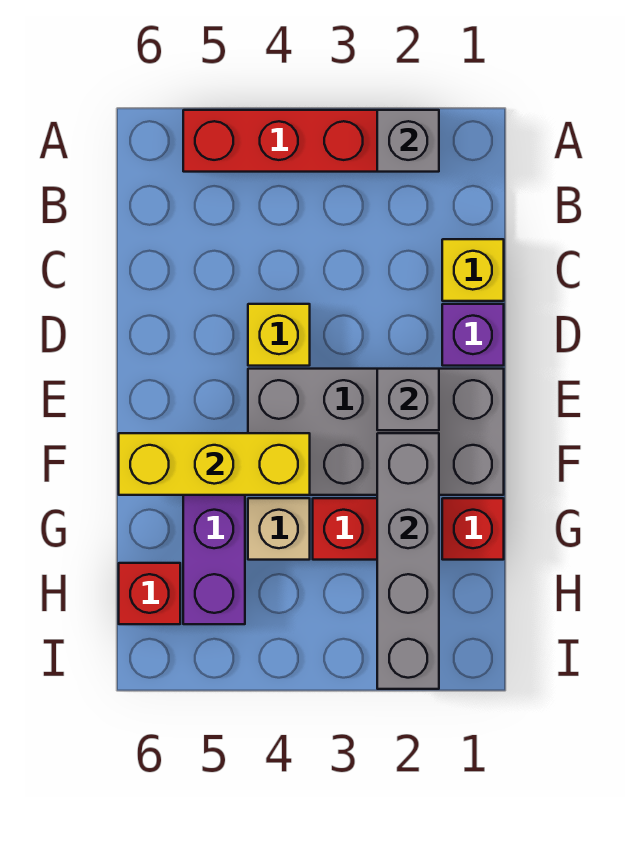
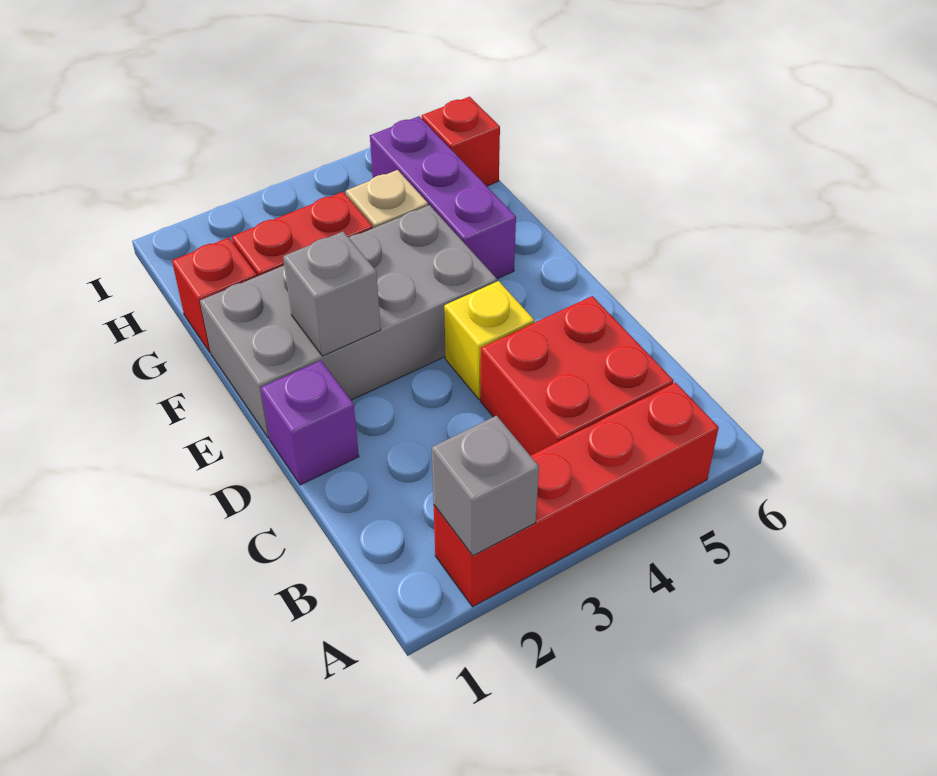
none -> red 2x2 brick [480,296,673,456]
yellow 1x1 brick [442,239,504,301] -> none
grey 1x4 brick [377,433,439,689] -> none
yellow 1x3 brick [119,433,310,495] -> none

